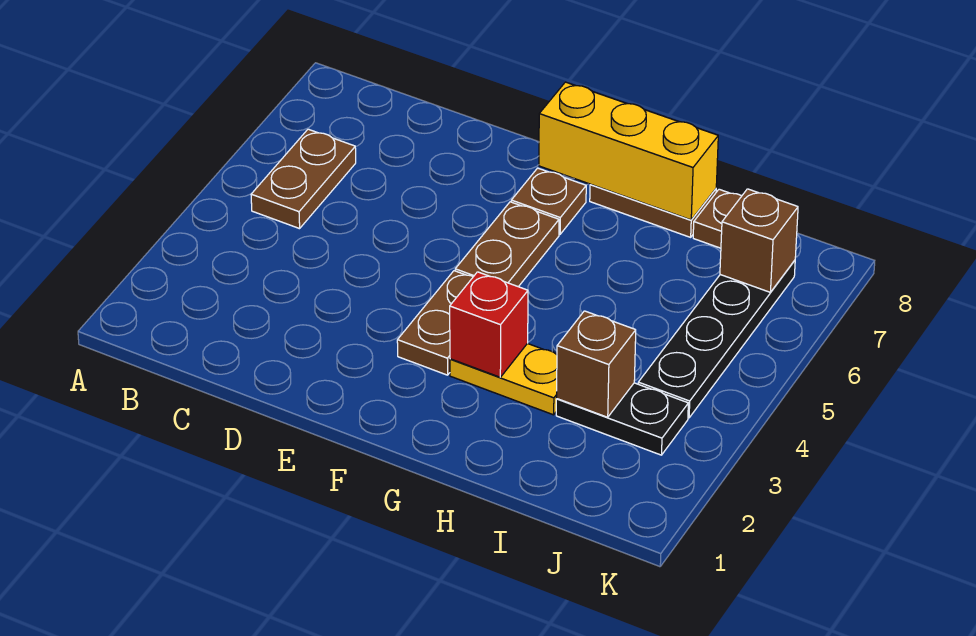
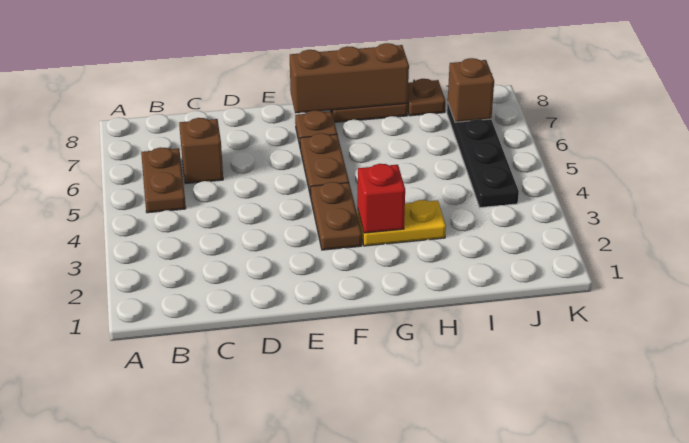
yellow 1x3 brick [539,82,718,220] -> brown 1x3 brick [290,43,409,113]
black 1x2 plate [556,383,688,455] -> none
brown 1x1 brick [556,311,636,417] -> brown 1x1 brick moved to [179,118,223,184]

